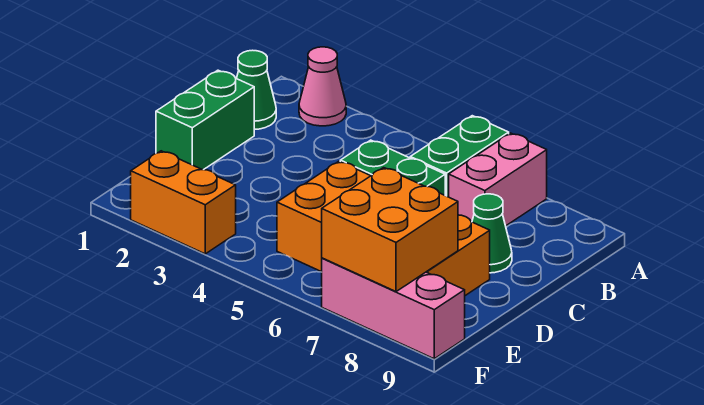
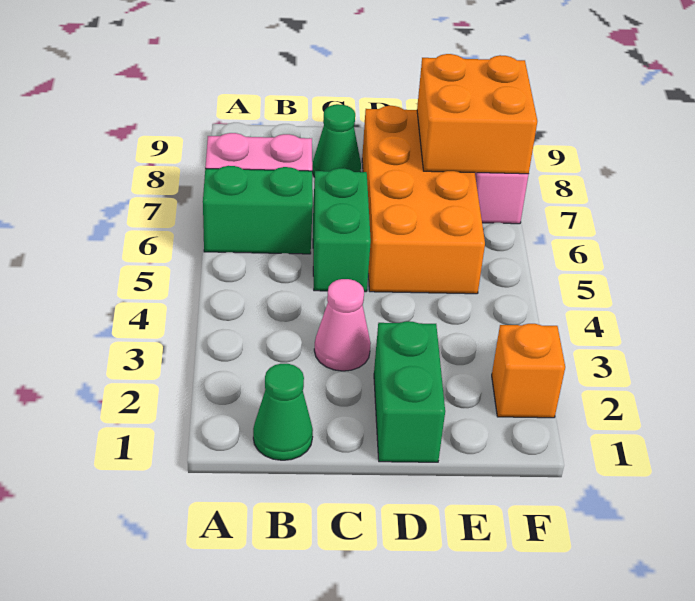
pink 1x1 cone [299,47,346,126] -> pink 1x1 cone moved to [314,279,371,371]
green 1x2 brick [156,70,254,170] -> green 1x2 brick turned to [374,321,445,462]
orange 1x2 brick [131,151,236,254] -> orange 1x1 brick [492,324,565,418]

